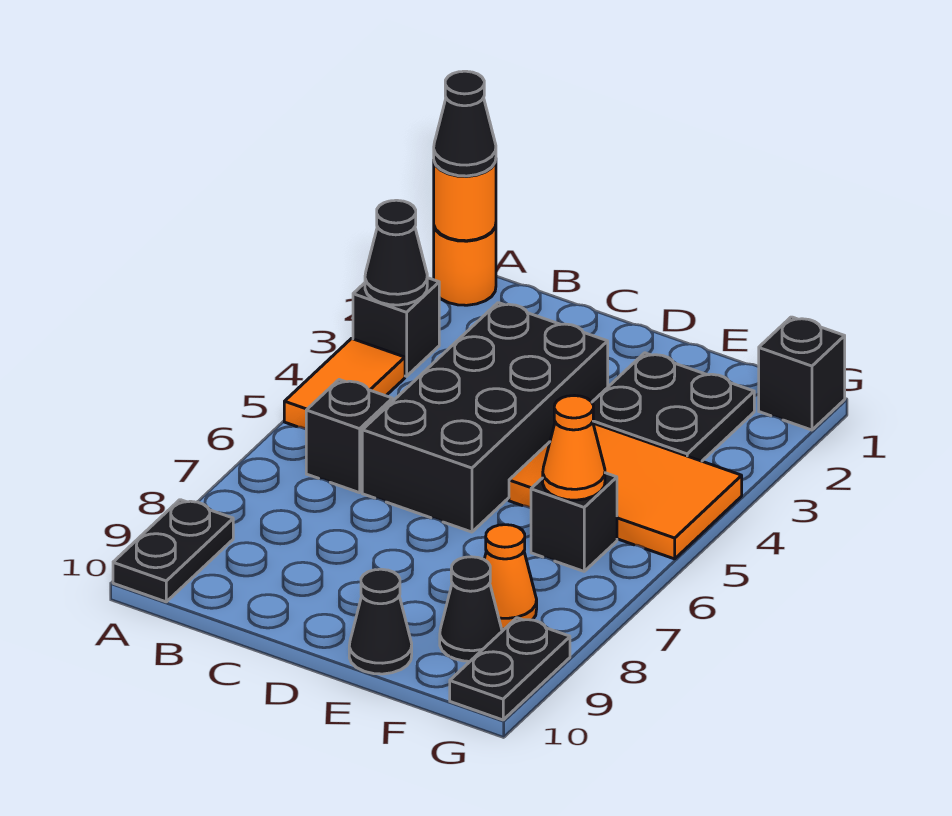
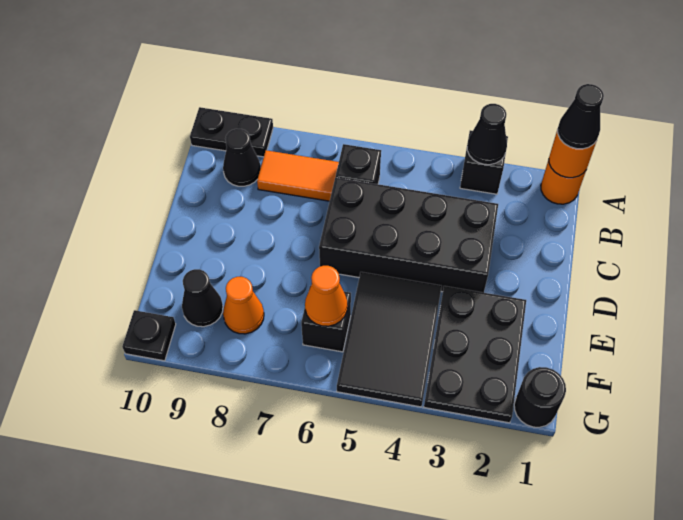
orange 1x2 tile [284,339,405,429] -> orange 1x2 tile moved to [257,150,339,201]
black 2x2 plate [592,353,754,461] -> black 2x3 plate [424,286,526,423]
orange 2x3 tile [509,423,742,559] -> black 2x3 tile [337,272,442,407]
black 1x1 cone [349,569,412,674] -> black 1x1 cone moved to [223,129,261,186]
black 1x1 brick [759,317,845,430] -> black 1x1 round brick [514,367,566,427]
black 1x2 plate [450,618,570,720] -> black 1x1 plate [122,310,176,361]

